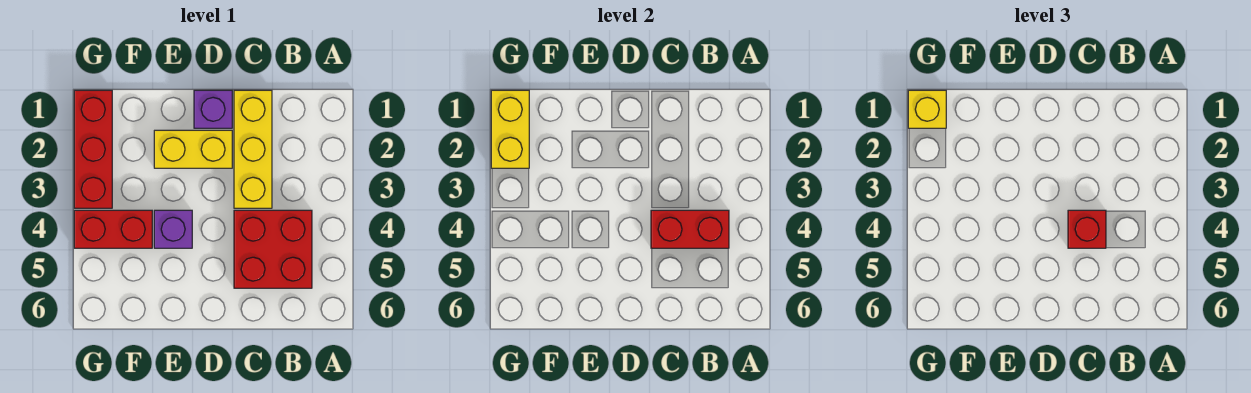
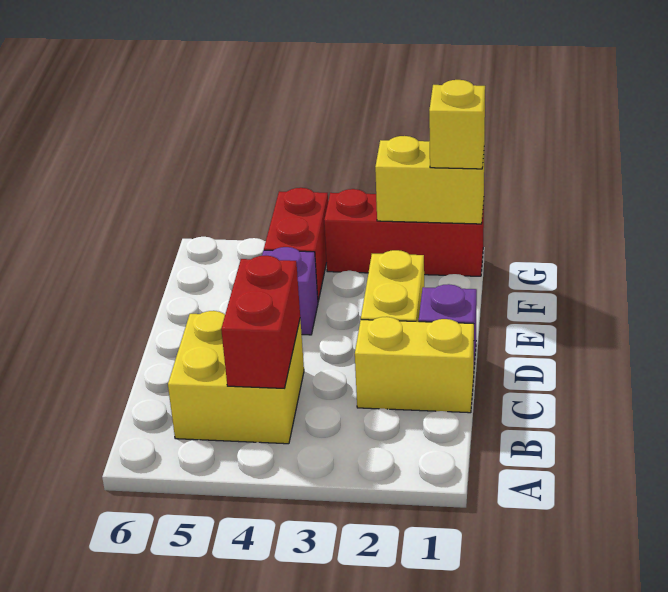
red 2x2 brick [234,210,312,288] -> yellow 2x2 brick [168,311,304,444]
yellow 1x3 brick [234,90,272,208] -> yellow 1x2 brick [355,317,474,413]
red 1x1 brick [1068,210,1106,248] -> none

